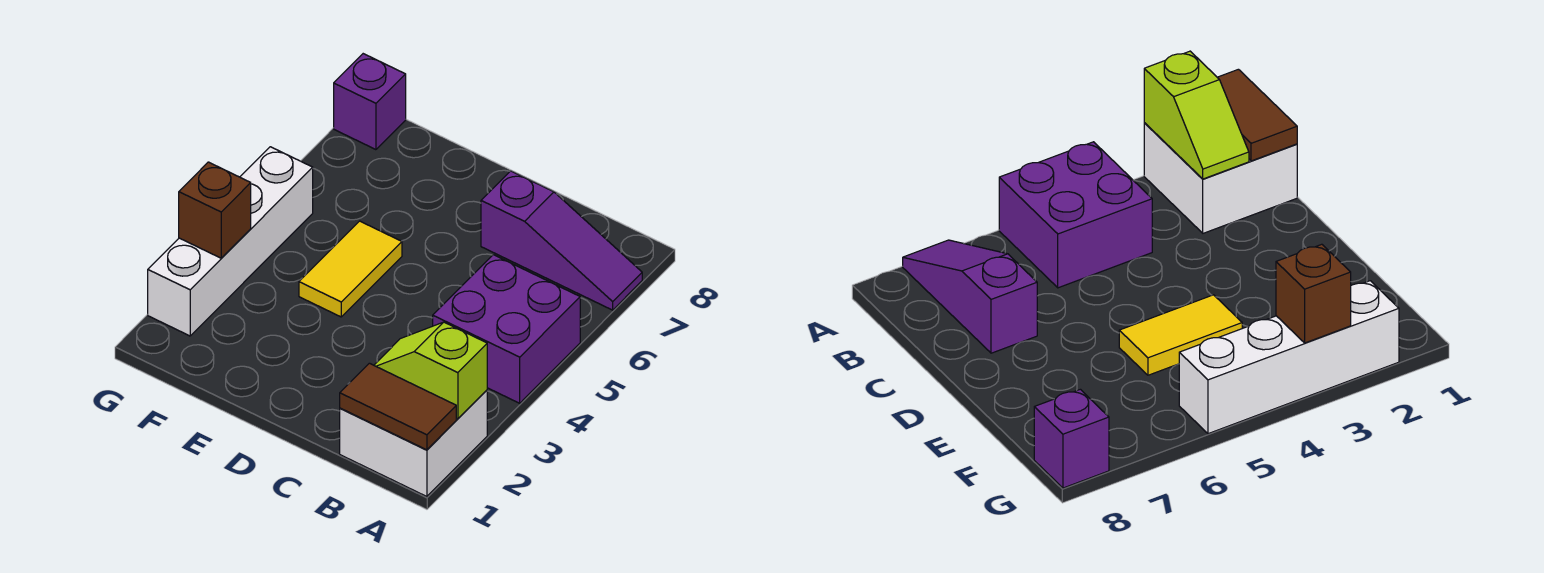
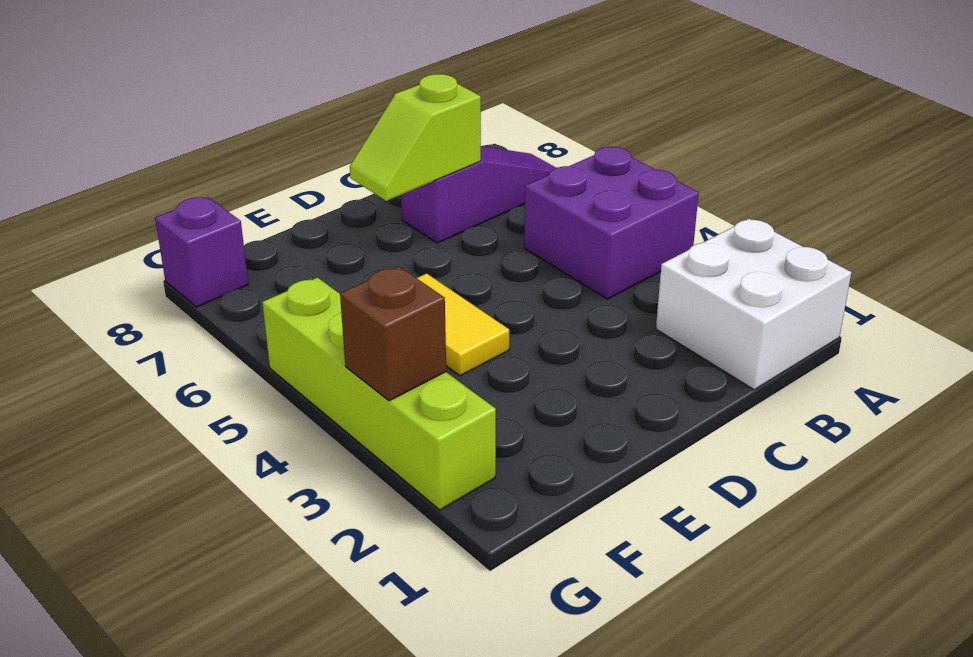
brown 1x2 tile [340,363,456,450] -> none
lime 1x2 slope [374,322,487,419] -> lime 1x2 slope moved to [350,74,481,201]
white 1x4 brick [148,147,313,336] -> lime 1x4 brick [262,278,496,510]

